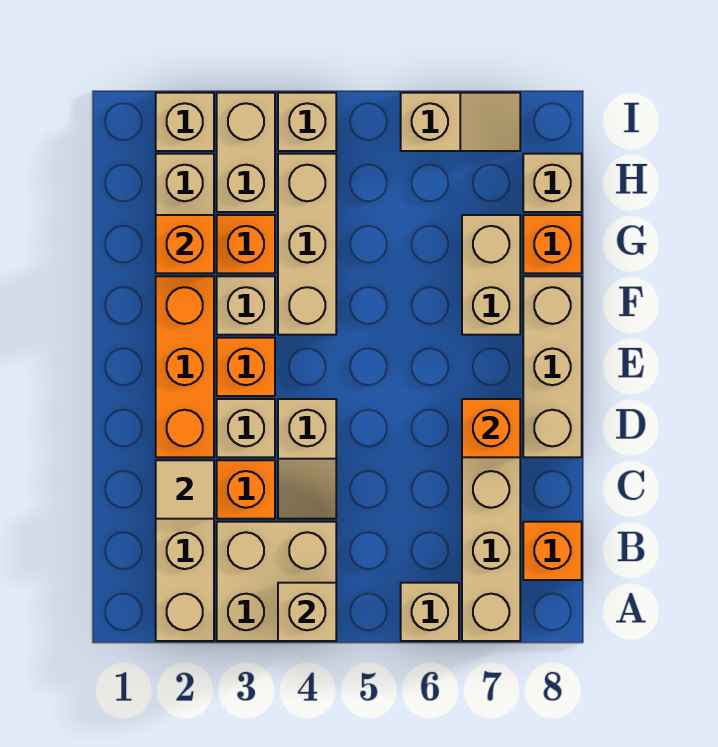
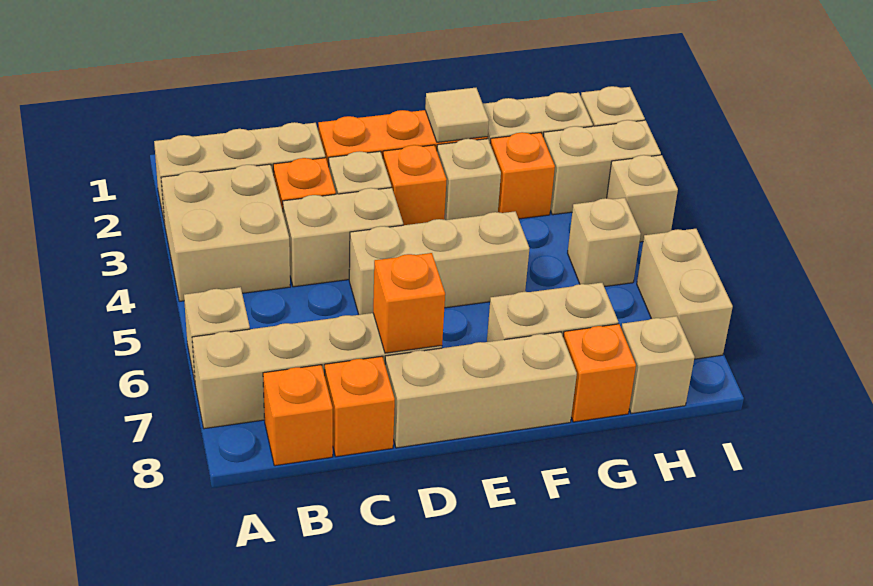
tan 1x1 brick [278,583,336,641] -> tan 1x1 brick moved to [568,198,641,287]
tan 1x1 tile [156,460,214,519] -> tan 1x1 tile moved to [425,88,489,142]
tan 1x2 slope [278,399,336,519] -> tan 1x2 brick [283,188,403,287]
tan 1x3 brick [278,154,336,335] -> tan 1x3 brick moved to [349,211,529,315]
orange 1x1 brick [156,215,214,273] -> orange 1x1 brick moved to [325,356,395,457]
tan 1x2 slope [401,93,520,151] -> tan 1x2 brick [637,229,733,359]

